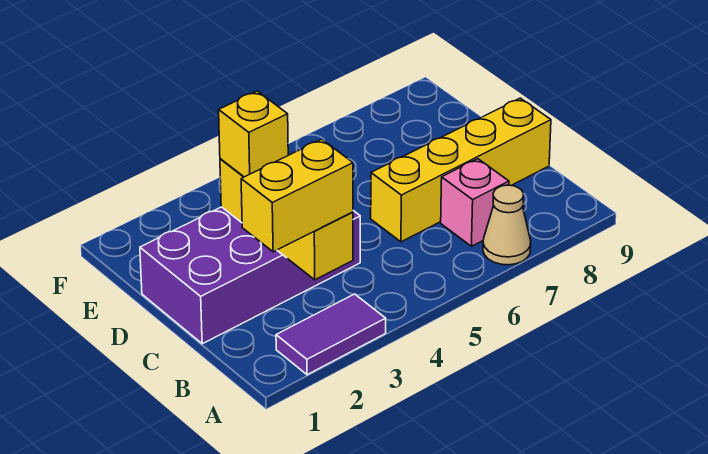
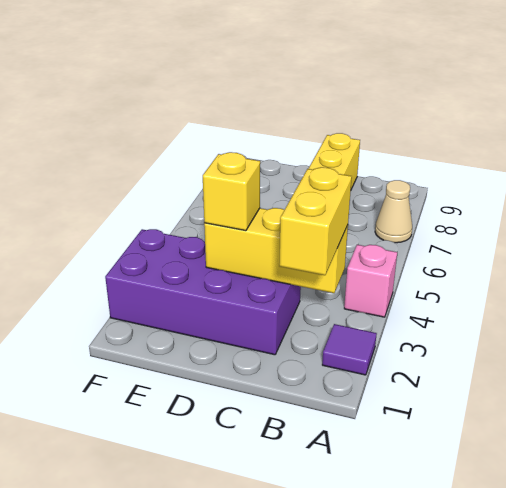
purple 1x2 tile [276,294,386,375] -> purple 1x1 tile [322,324,377,375]
pink 1x1 brick [441,159,509,246] -> pink 1x1 brick moved to [344,245,397,317]
purple 2x4 brick [140,207,360,344] -> purple 2x4 brick turned to [105,229,301,355]

